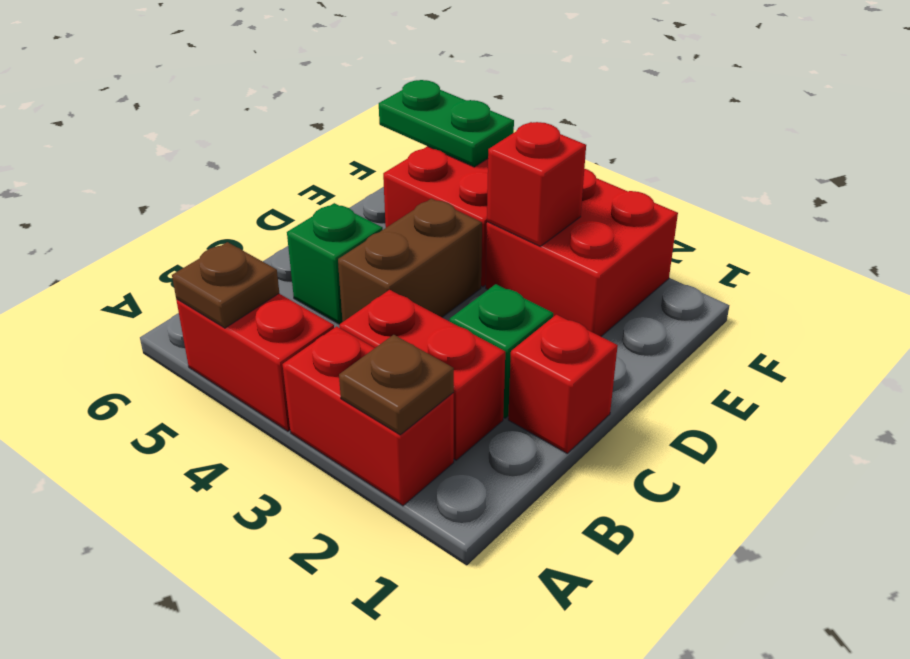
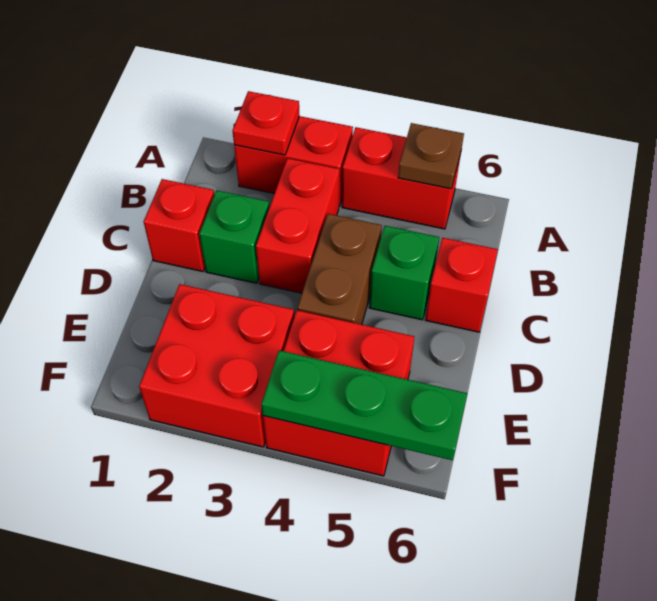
brown 1x1 plate [339,335,454,435] -> red 1x1 plate [232,91,300,155]
red 1x2 brick [339,290,505,460] -> red 1x2 brick turned to [256,158,339,293]
red 1x1 brick [487,122,586,246] -> red 1x1 brick moved to [426,238,498,332]
green 1x2 plate [379,80,514,167] -> green 1x3 plate [261,350,467,460]

